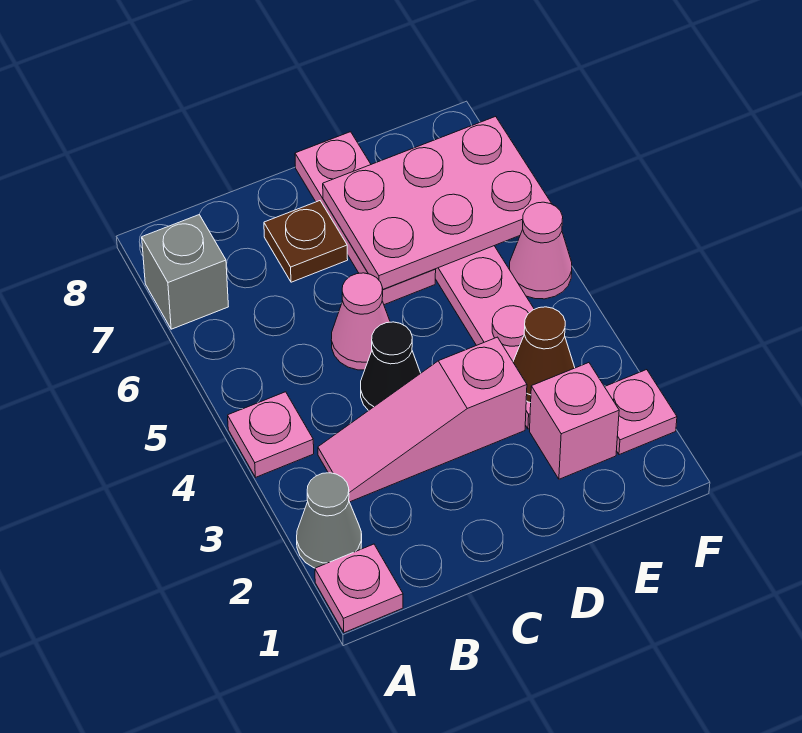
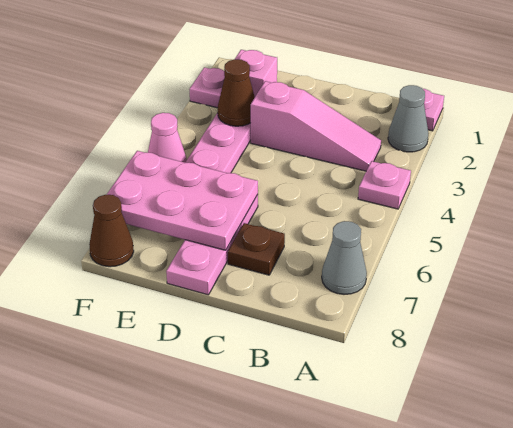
grey 1x1 brick [142,215,228,329] -> grey 1x1 cone [322,221,367,294]
black 1x1 cone [361,322,421,411] -> none
pink 1x1 cone [331,273,390,370] -> none
none -> brown 1x1 cone [89,195,134,267]

